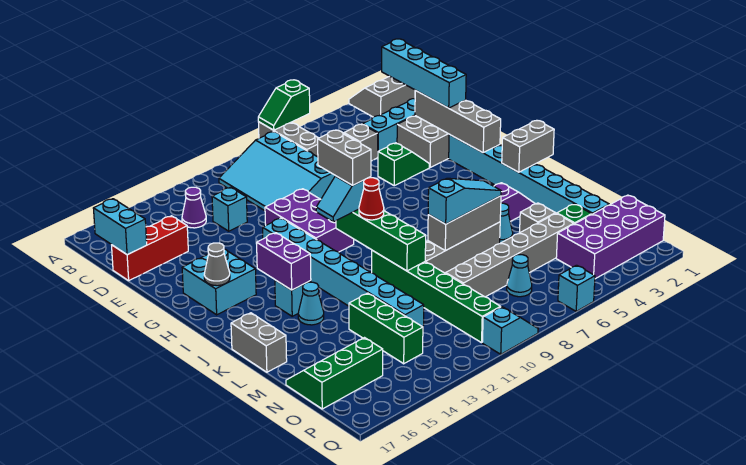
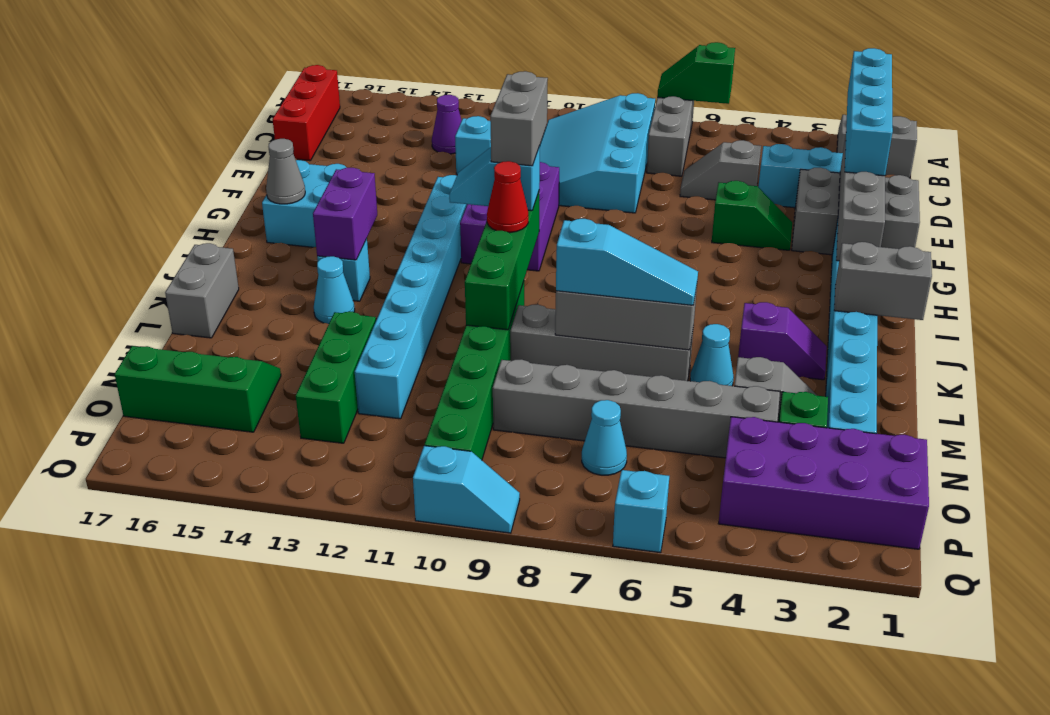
cyan 1x2 brick [93,199,147,255] -> none
red 1x3 brick [112,216,188,281] -> red 1x3 brick turned to [273,65,340,161]

